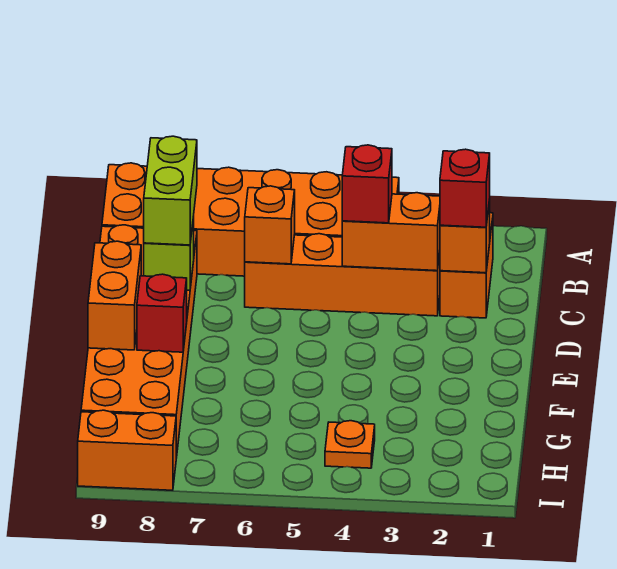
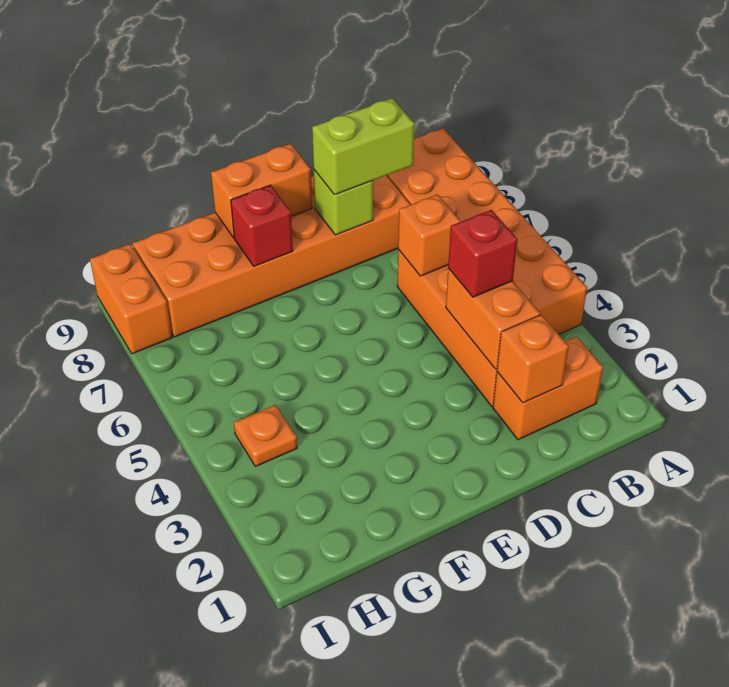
red 1x1 brick [440,149,490,227] -> none

